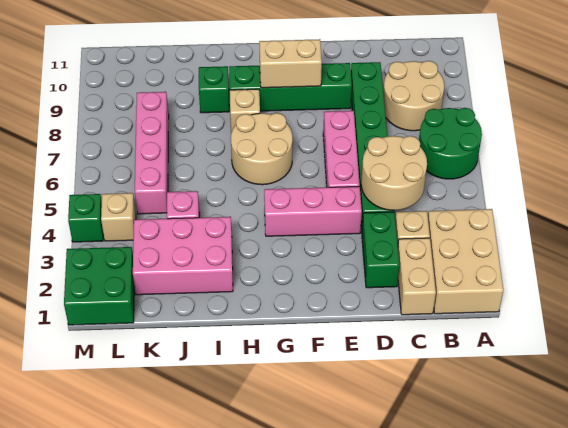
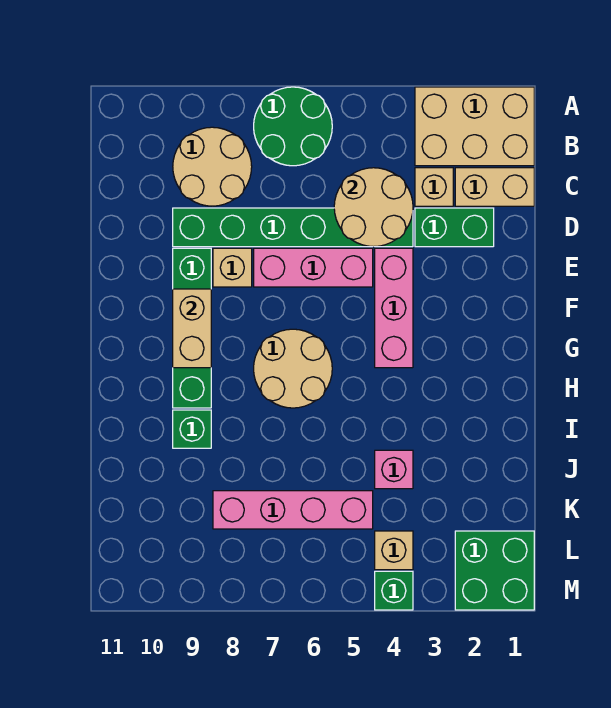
tan 1x1 brick [230,89,260,133] -> tan 1x1 brick moved to [213,248,252,287]
pink 2x3 brick [133,217,233,295] -> none

